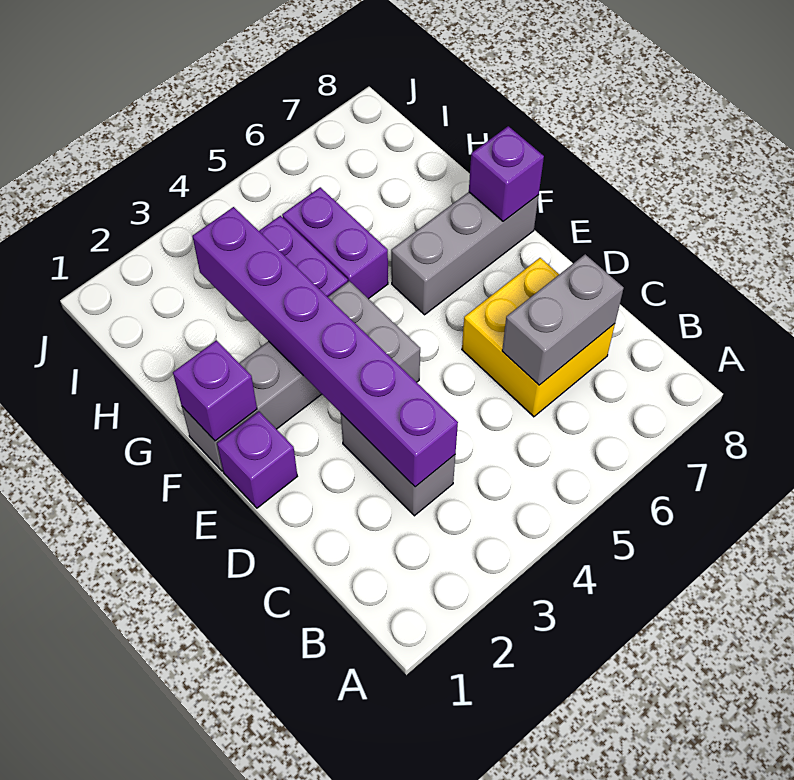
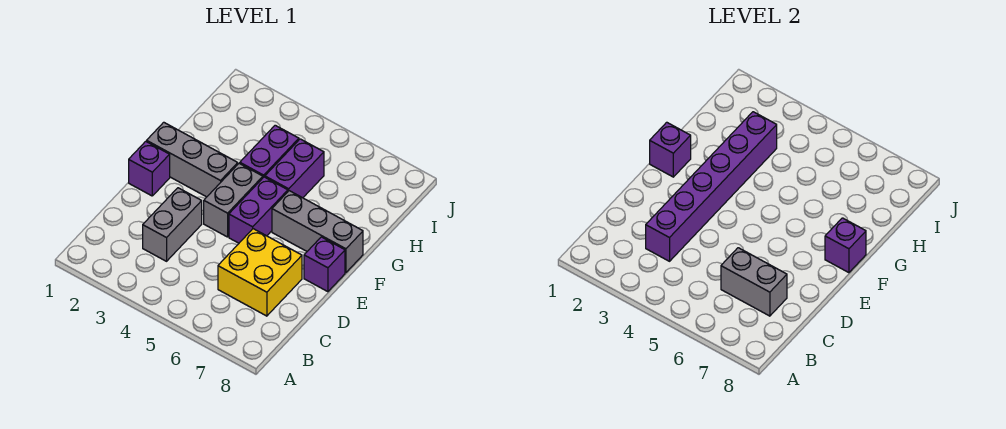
none -> purple 1x2 brick [229,177,288,243]
none -> purple 1x1 brick [304,237,345,292]

